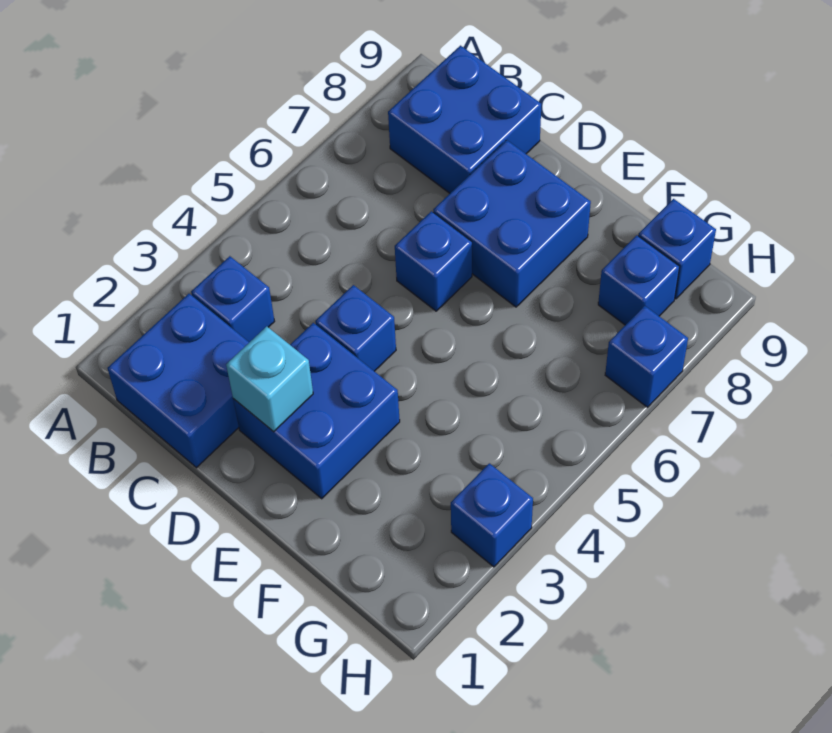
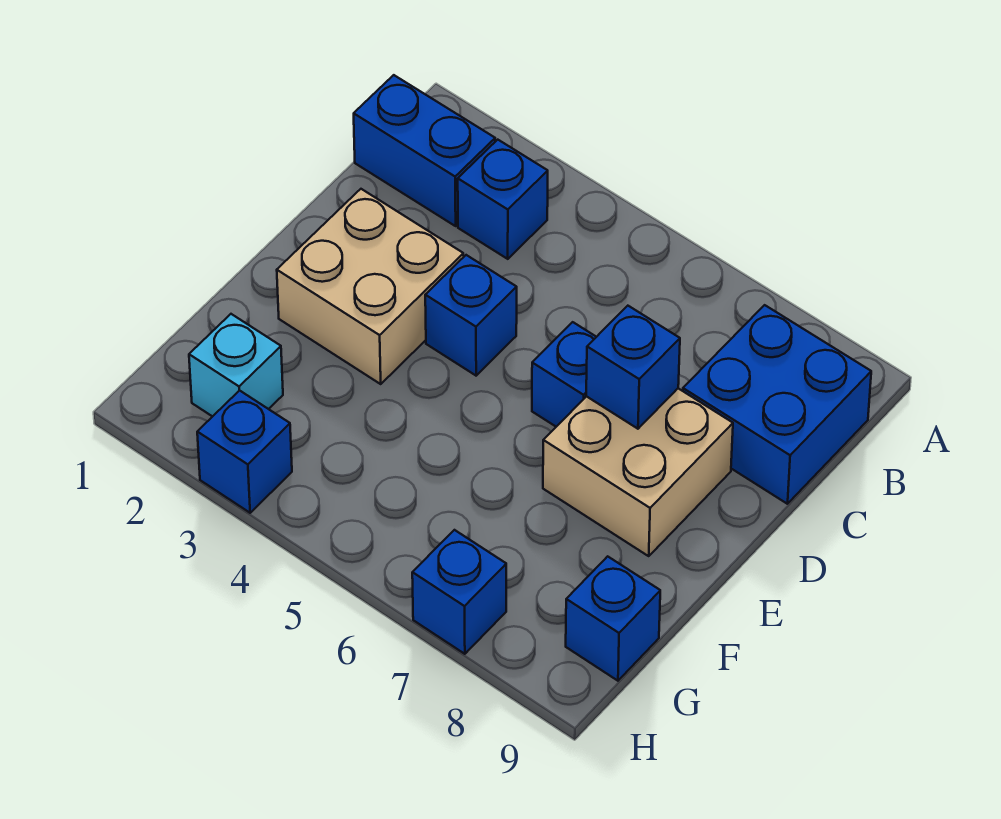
blue 2x2 brick [107,294,249,468] -> blue 1x2 brick [354,75,495,226]
blue 2x2 brick [233,323,400,499] -> tan 2x2 brick [277,189,464,384]
cyan 1x1 brick [226,326,313,432] -> cyan 1x1 brick moved to [189,314,283,417]
blue 2x2 brick [433,140,591,307] -> tan 2x2 brick [543,388,733,556]
blue 1x1 brick [598,235,680,325] -> blue 1x1 brick moved to [586,306,680,429]

